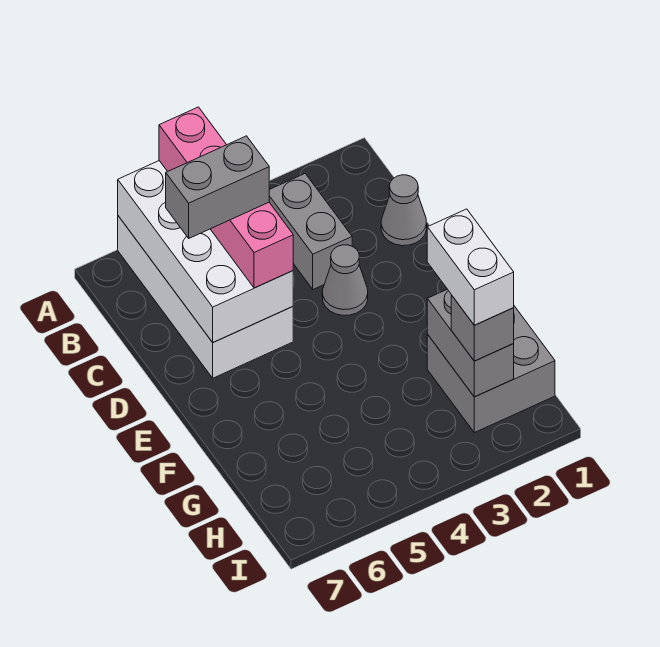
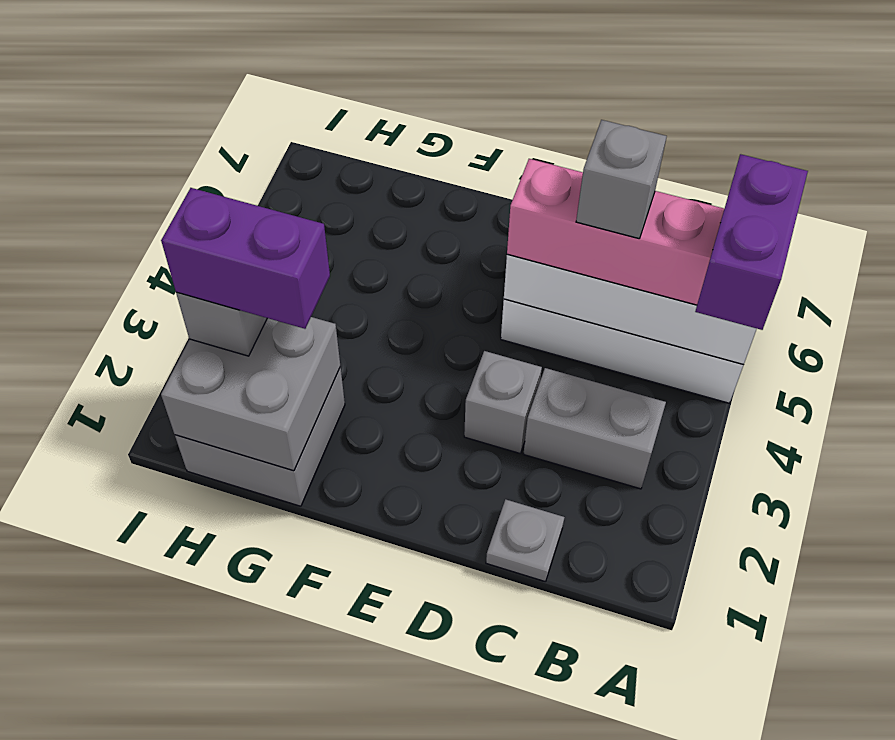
none -> purple 1x2 brick [695,154,808,330]
grey 1x1 cone [381,175,427,246] -> grey 1x1 plate [486,499,564,582]
grey 1x2 brick [166,136,269,238] -> grey 1x1 brick [576,120,667,238]
grey 1x1 cone [322,245,368,315] -> grey 1x1 brick [464,351,542,453]
grey 1x2 brick [427,289,514,397] -> grey 2x2 brick [161,317,340,471]
white 1x2 brick [427,209,514,325] -> purple 1x2 brick [161,188,330,329]

